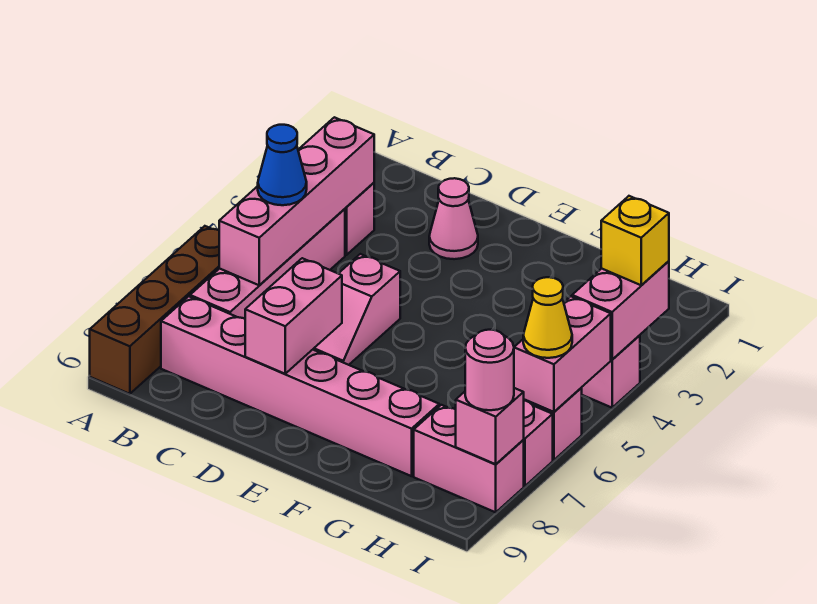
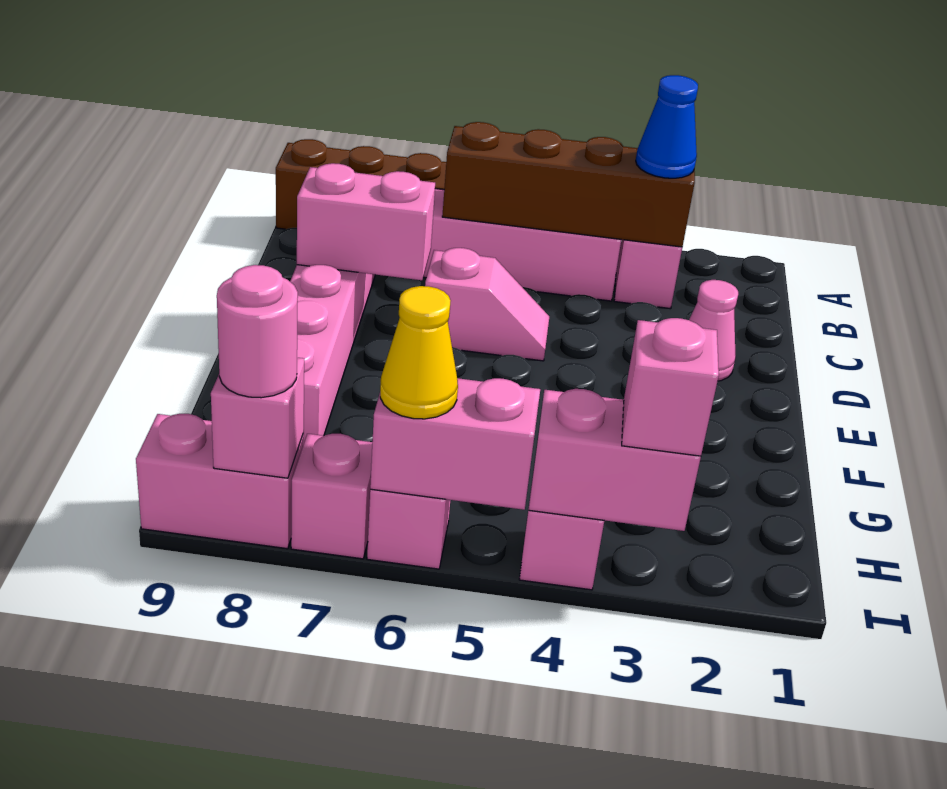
pink 1x4 brick [219,117,374,285] -> brown 1x4 brick [442,122,695,247]
blue 1x1 cone [258,125,307,205] -> blue 1x1 cone moved to [636,75,698,178]
pink 1x2 slope [313,254,400,365] -> pink 1x2 slope turned to [425,248,549,361]
pink 1x2 brick [414,405,524,512] -> pink 1x2 brick turned to [136,414,304,549]
yellow 1x1 brick [601,196,669,285] -> pink 1x1 brick [622,318,719,456]

